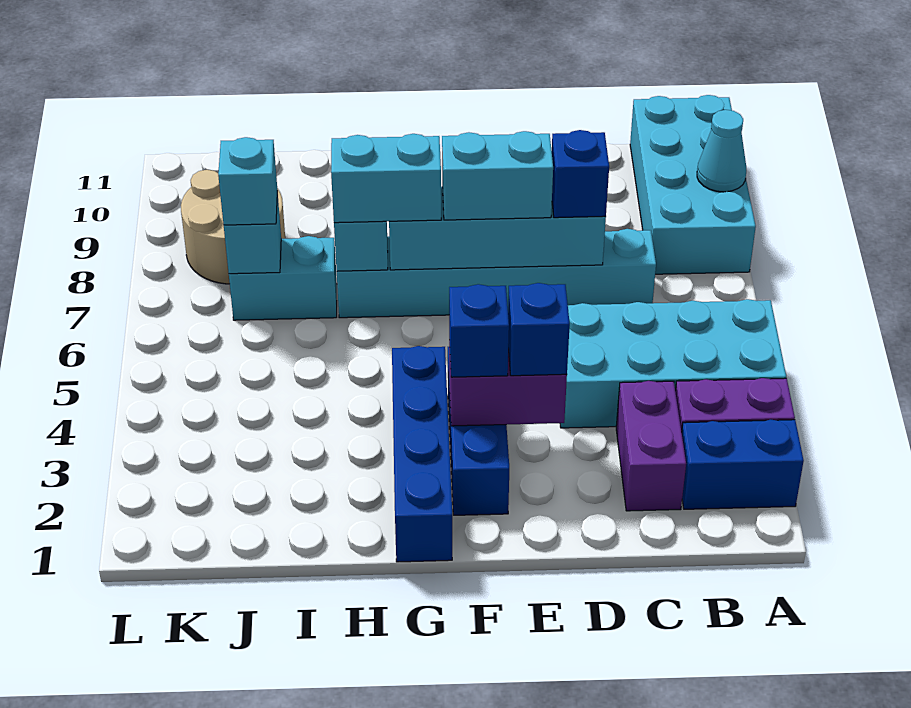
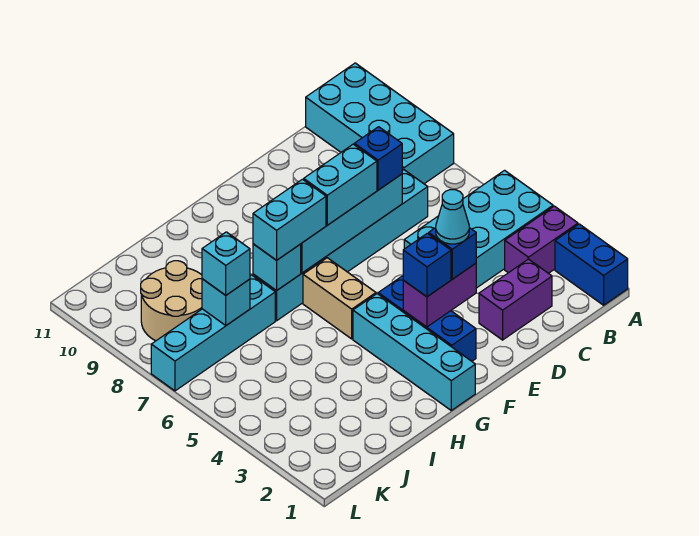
blue 1x2 brick [682,419,804,509] -> blue 1x2 brick turned to [555,224,628,305]
cyan 1x1 cone [697,110,746,192] -> cyan 1x1 cone moved to [436,190,469,244]
purple 1x2 brick [616,381,686,511] -> purple 1x2 brick turned to [479,259,552,340]
blue 1x4 brick [392,346,452,562] -> cyan 1x4 brick [353,294,475,410]
none -> tan 1x2 brick [303,258,376,339]
cyan 1x2 brick [229,236,337,320] -> cyan 1x4 brick [151,275,275,391]

